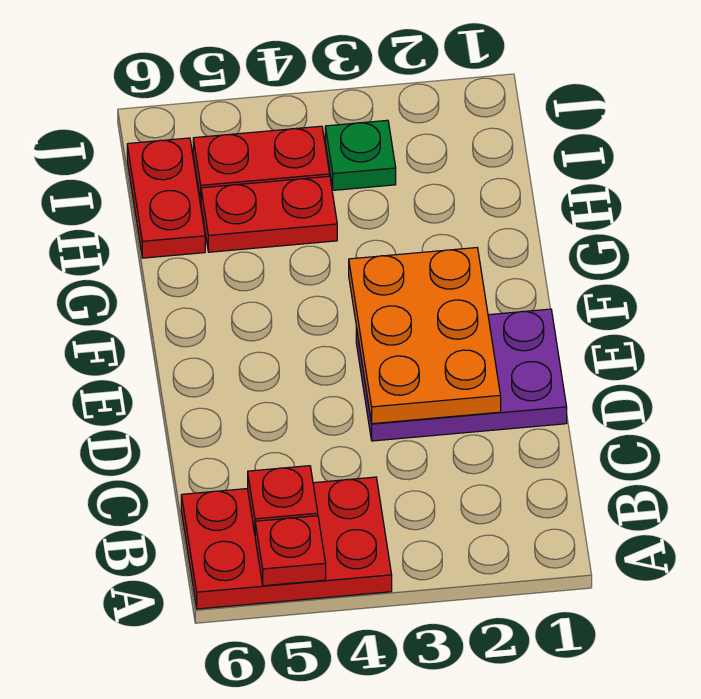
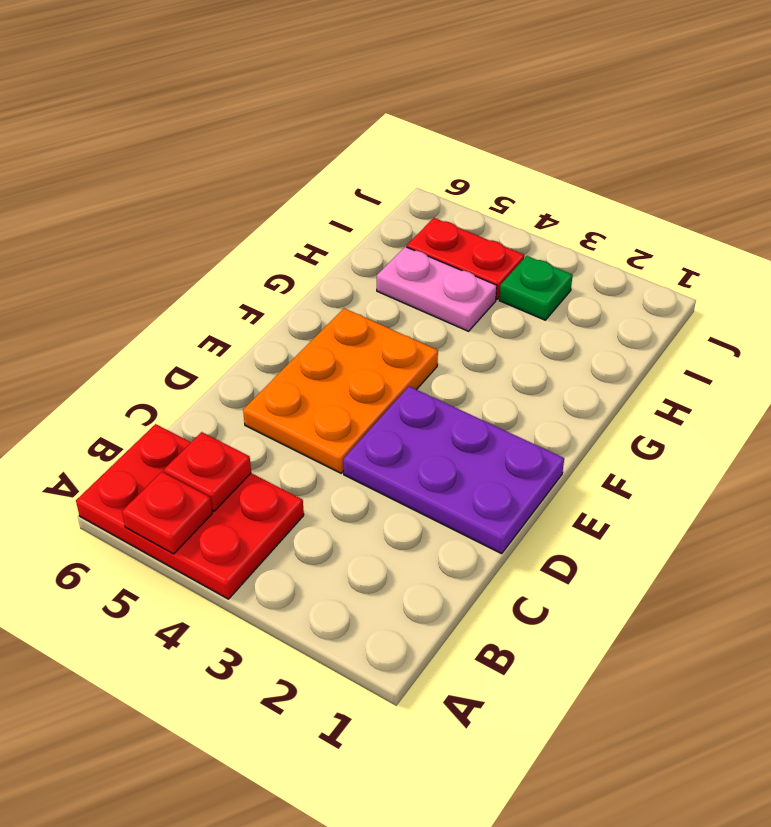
orange 2x3 plate [349,248,501,424] -> orange 2x3 plate moved to [243,308,438,473]
red 1x2 plate [201,176,337,252] -> pink 1x2 plate [377,247,497,331]
red 1x2 plate [127,138,205,258] -> none

